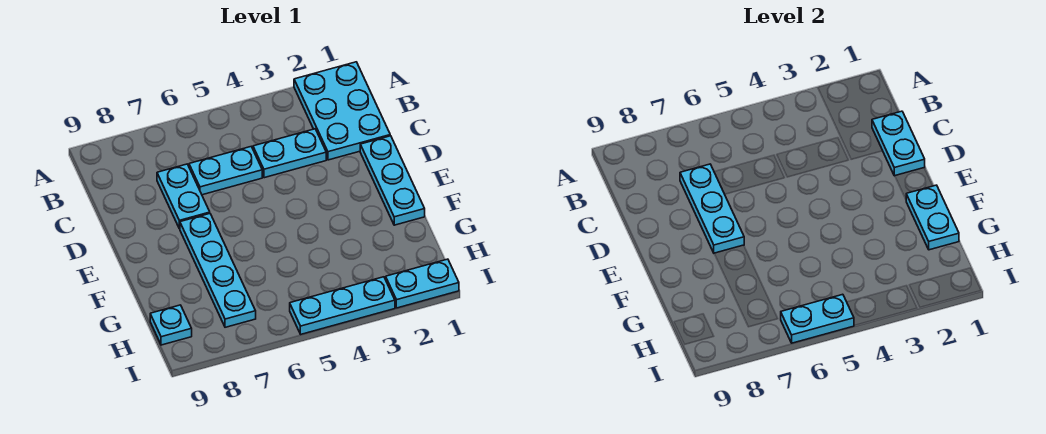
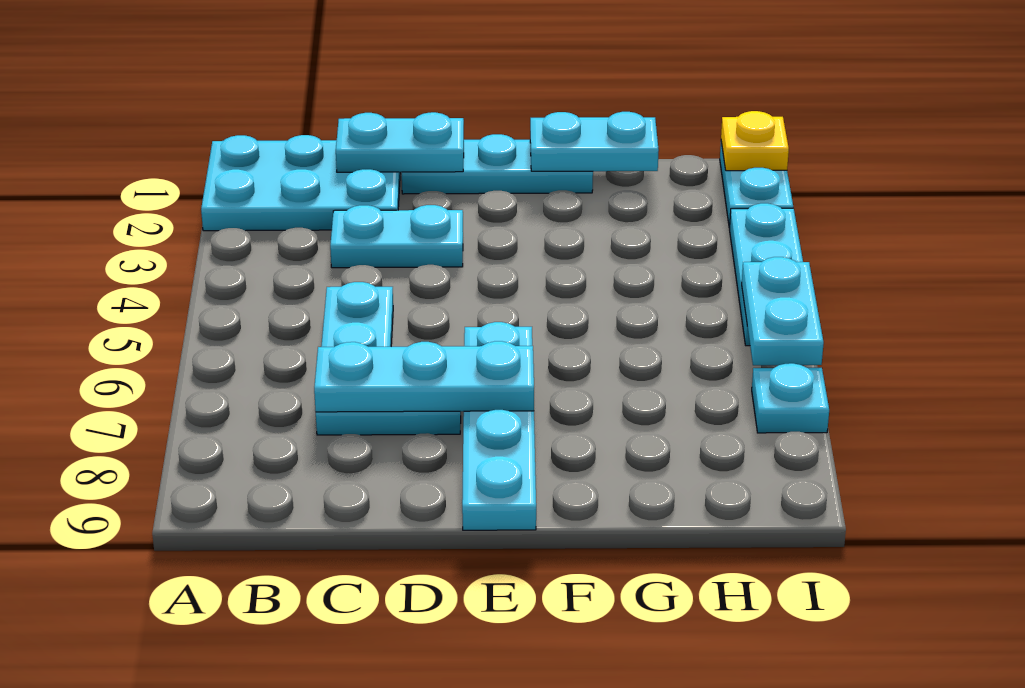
cyan 1x2 plate [253,129,326,178] -> cyan 1x2 plate turned to [330,205,463,268]
cyan 1x4 plate [180,214,256,327] -> cyan 1x4 plate turned to [462,322,536,530]
cyan 1x1 plate [150,305,192,345] -> cyan 1x1 plate moved to [752,363,829,433]
none -> yellow 1x1 plate [721,111,789,171]

